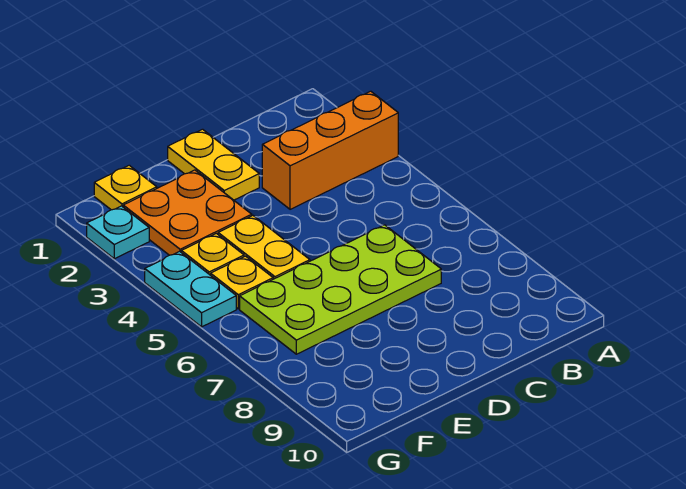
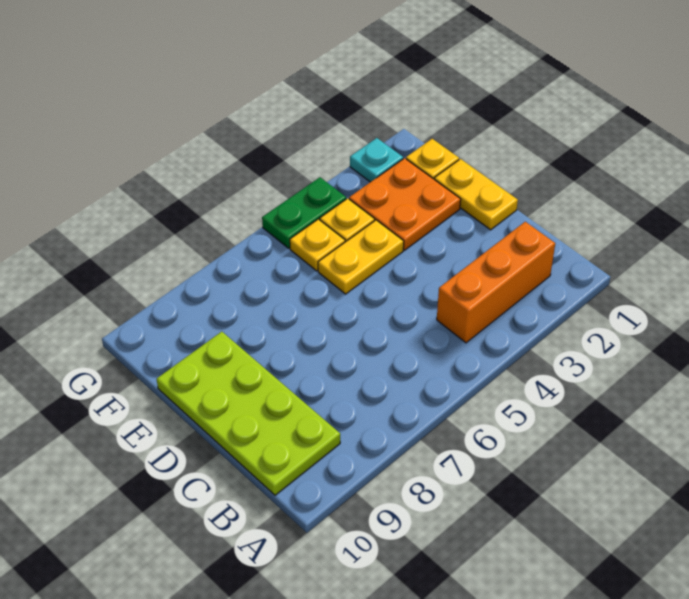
orange 1x3 brick [262,91,398,209] -> orange 1x3 brick turned to [437,222,555,343]
lime 2x4 plate [240,225,441,354] -> lime 2x4 plate moved to [157,332,340,495]
yellow 1x2 plate [168,129,259,200] -> yellow 1x2 plate turned to [434,159,518,230]
cyan 1x2 plate [145,251,236,327] -> green 1x2 plate [262,177,346,248]

